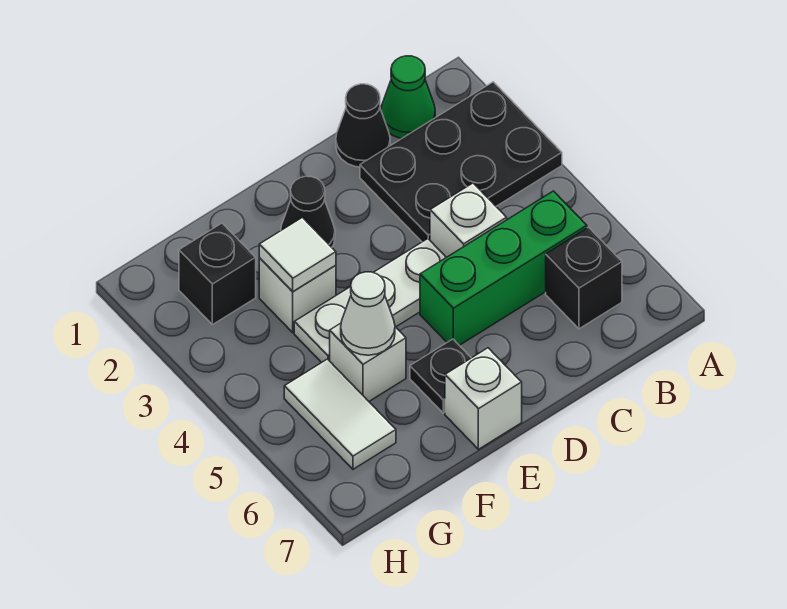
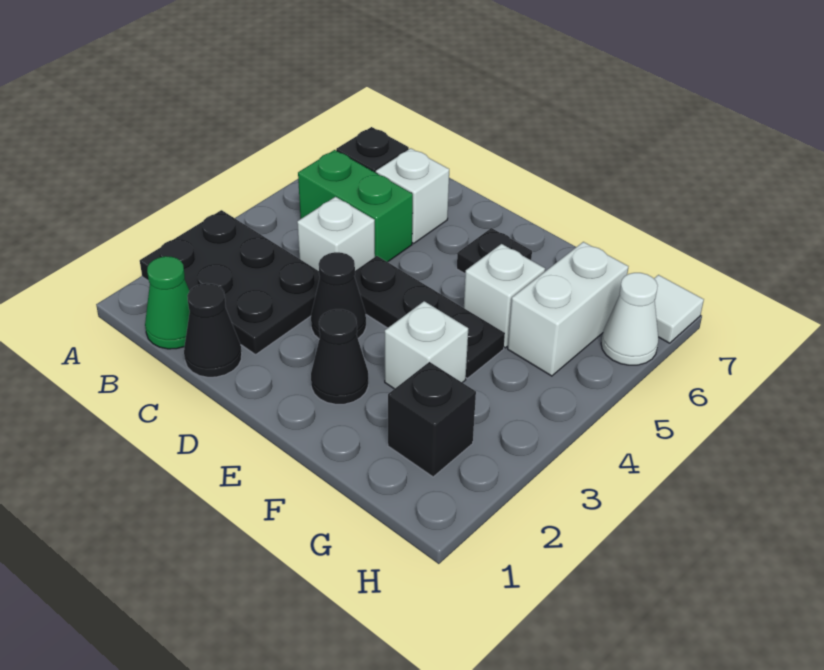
green 1x3 brick [420,191,587,345] -> green 1x2 brick [298,150,413,262]
none -> black 1x1 cone [311,252,366,339]
white 1x3 plate [294,239,446,363] -> black 1x3 plate [354,256,505,378]
white 1x1 brick [445,348,522,449] -> white 1x1 brick moved to [376,148,449,243]
white 1x1 tile [259,217,336,292] -> white 1x1 tile moved to [654,275,704,343]
white 1x1 cone [341,272,395,355] -> white 1x1 cone moved to [601,273,659,365]
white 1x2 tile [284,359,396,469] -> white 1x2 brick [508,242,628,376]

